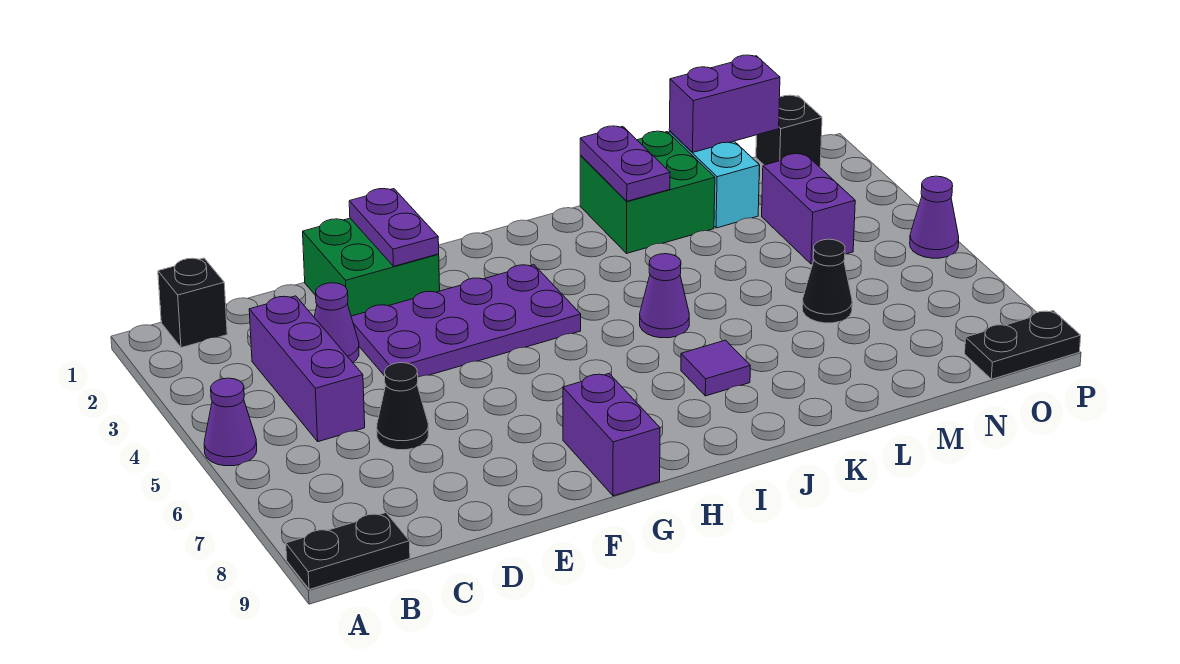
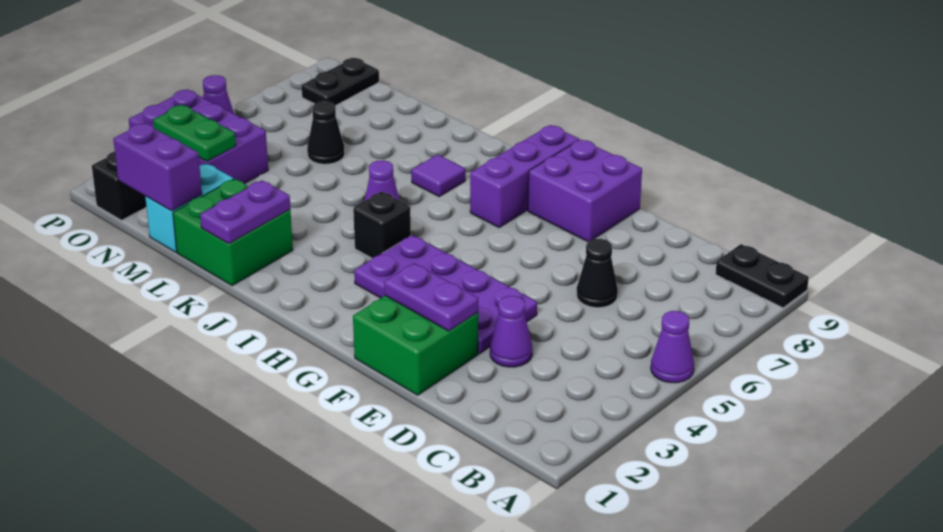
black 1x1 brick [158,258,227,348] -> black 1x1 brick moved to [353,192,411,258]
purple 1x3 brick [249,296,365,442] -> purple 1x3 brick moved to [470,125,579,227]
purple 1x2 plate [349,189,439,266] -> purple 1x2 plate turned to [384,263,478,331]
purple 1x2 brick [563,374,660,496] -> purple 2x2 brick [528,139,642,242]
purple 1x2 brick [762,154,855,264] -> purple 2x3 brick [129,90,268,184]
none -> green 1x2 plate [153,105,236,161]
black 1x2 plate [965,311,1081,379] -> black 1x2 plate turned to [302,58,379,106]

